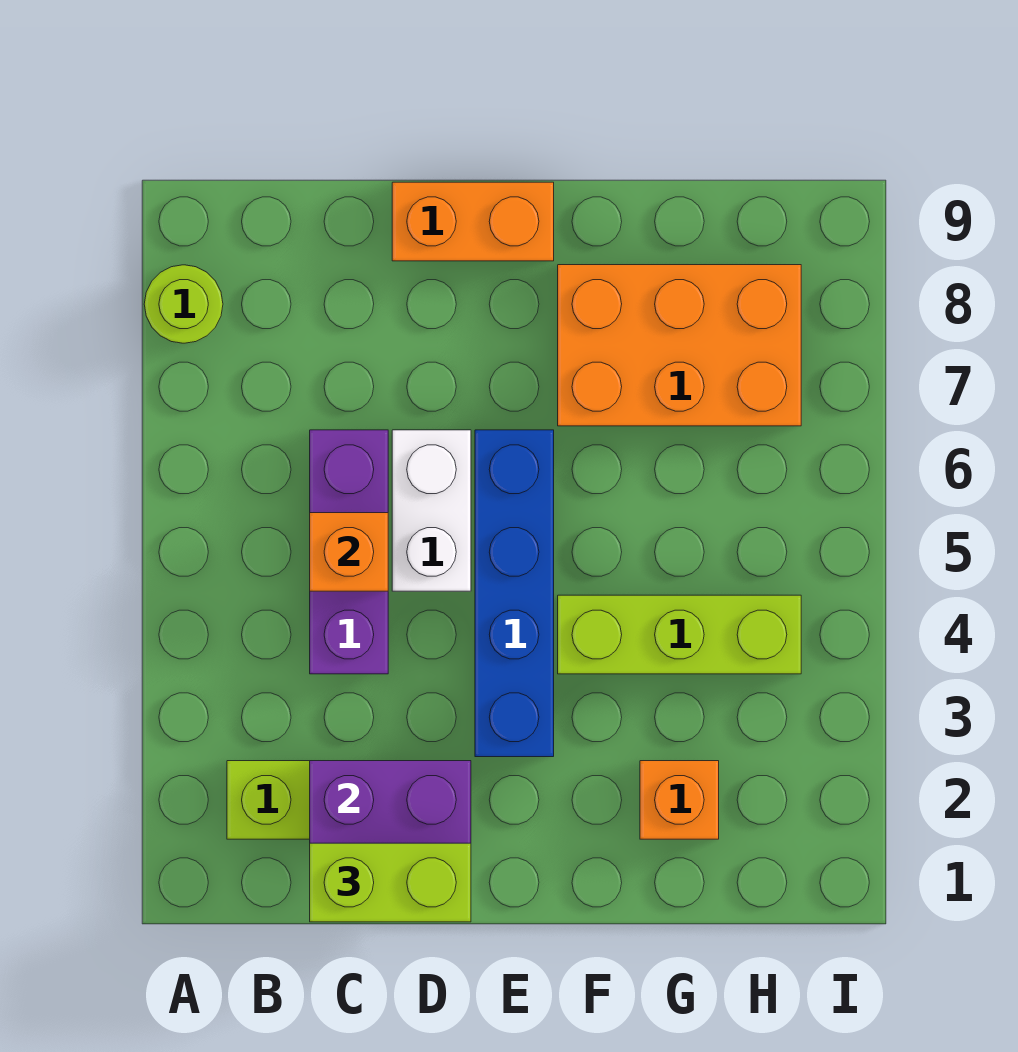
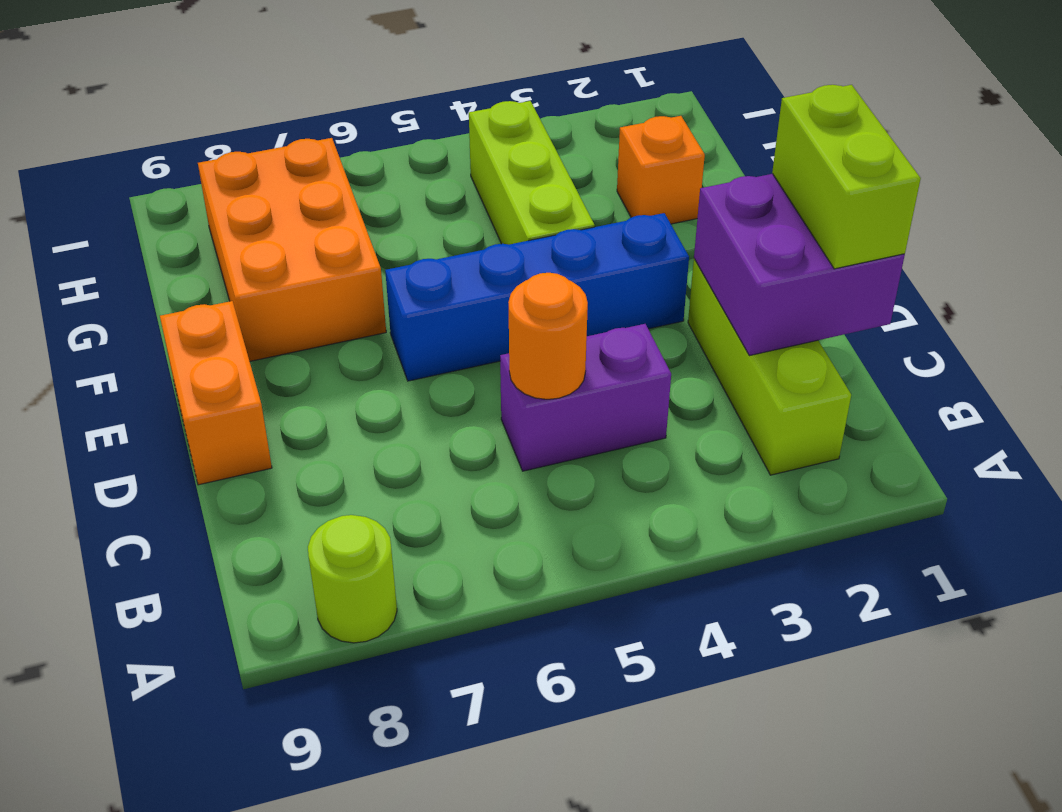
purple 1x3 brick [310,430,388,674] -> purple 1x2 brick [500,324,671,471]
orange 1x1 brick [310,513,388,591] -> orange 1x1 round brick [508,273,588,399]
white 1x2 brick [392,430,471,591] -> none

